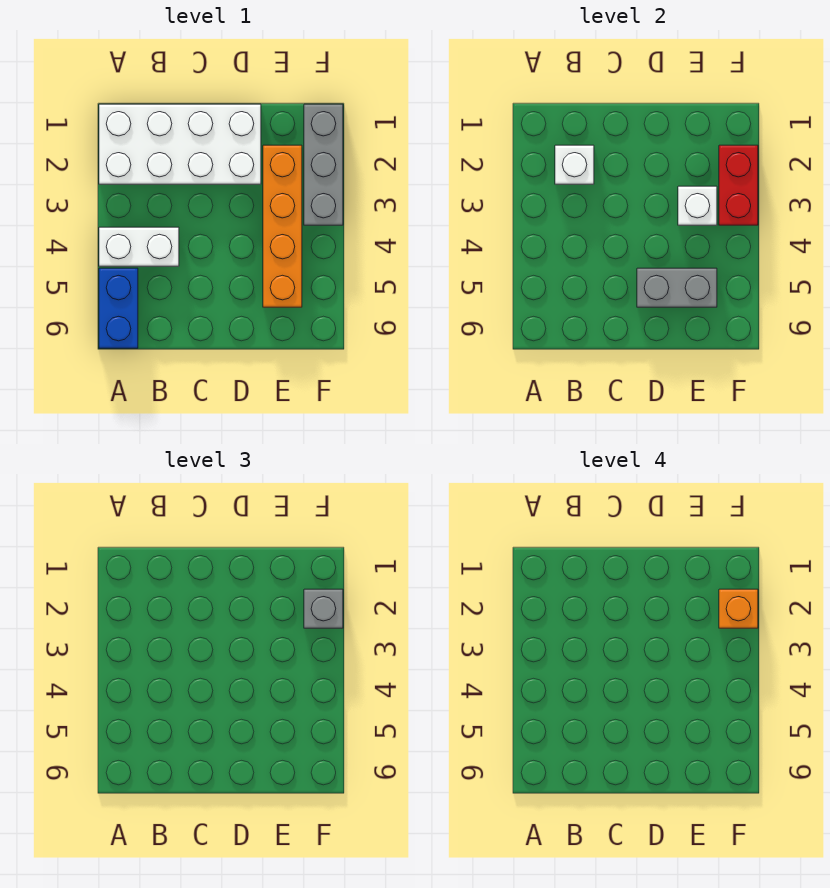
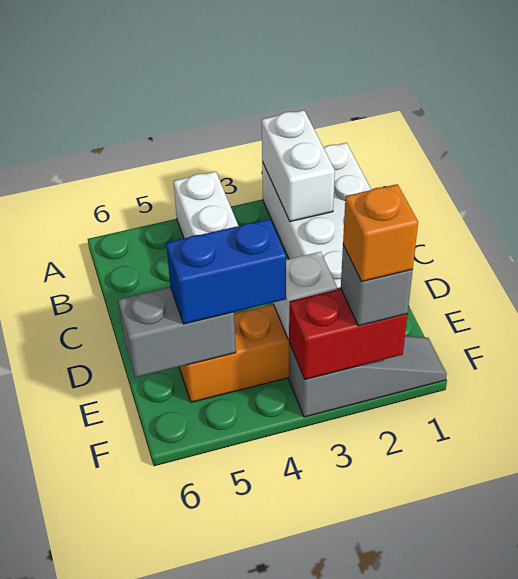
blue 1x2 brick [99,268,138,348] -> blue 1x2 brick moved to [166,219,286,324]
white 1x1 brick [555,145,594,184] -> white 1x2 brick [262,110,335,222]
grey 1x2 brick [637,268,717,307] -> grey 1x2 brick turned to [118,287,236,377]
grey 1x3 brick [304,104,343,225] -> grey 1x3 slope [289,336,447,417]

